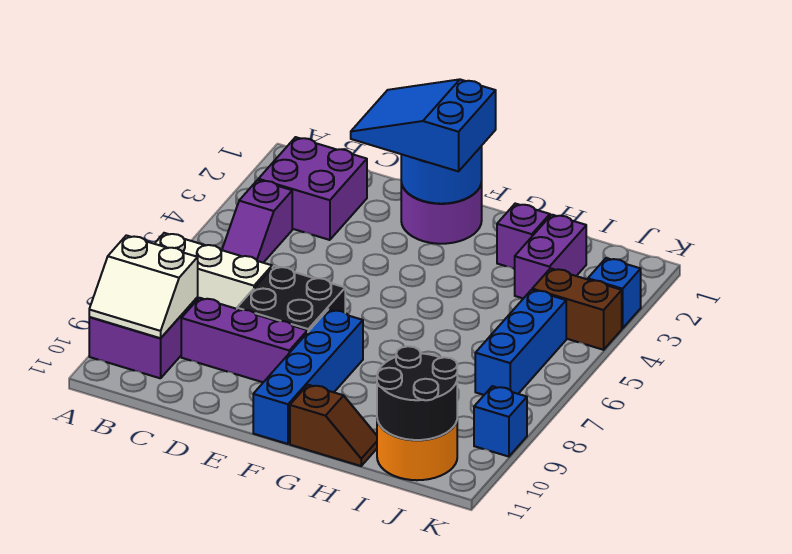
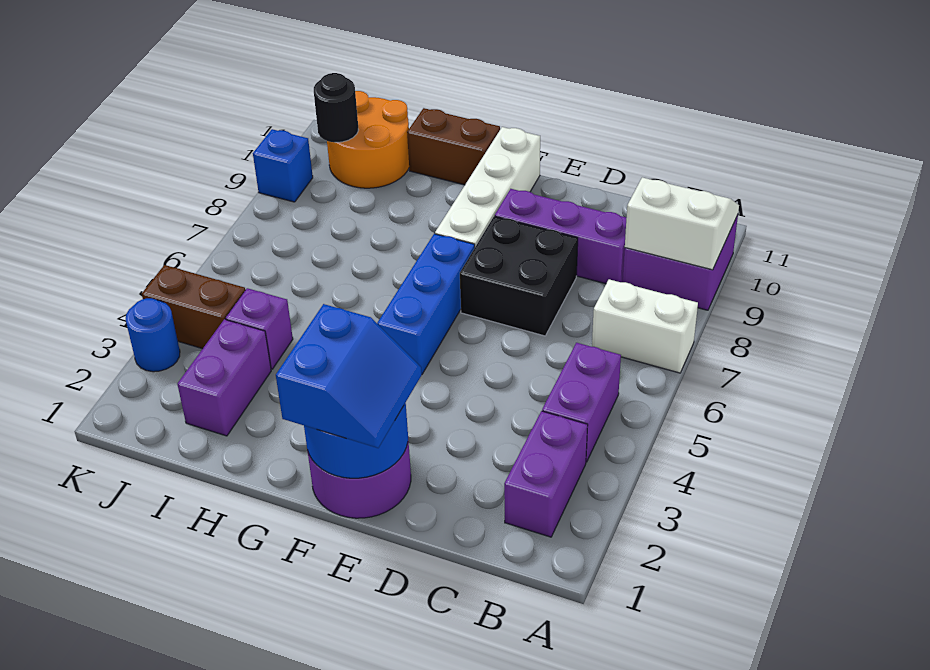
white 1x3 brick [155,233,272,309] -> white 1x2 brick [592,279,698,373]
purple 2x2 brick [258,137,367,240] -> purple 1x2 brick [504,411,588,537]
purple 1x2 slope [222,180,292,263] -> purple 1x2 brick [542,343,621,462]
blue 2x3 slope [351,79,496,171] -> blue 2x2 slope [276,304,422,448]
blue 1x4 brick [253,310,363,444] -> white 1x4 brick [435,127,540,247]
brown 1x2 slope [290,385,377,466] -> brown 1x2 brick [407,108,500,185]
purple 1x1 brick [497,204,550,269] -> purple 1x1 brick moved to [225,288,293,369]
black 2x2 round brick [377,346,457,440] -> black 1x1 round brick [314,73,358,142]
blue 1x3 brick [475,290,566,395] -> blue 1x3 brick moved to [377,234,475,374]
blue 1x1 brick [588,258,641,328] -> blue 1x1 round brick [126,298,180,372]

